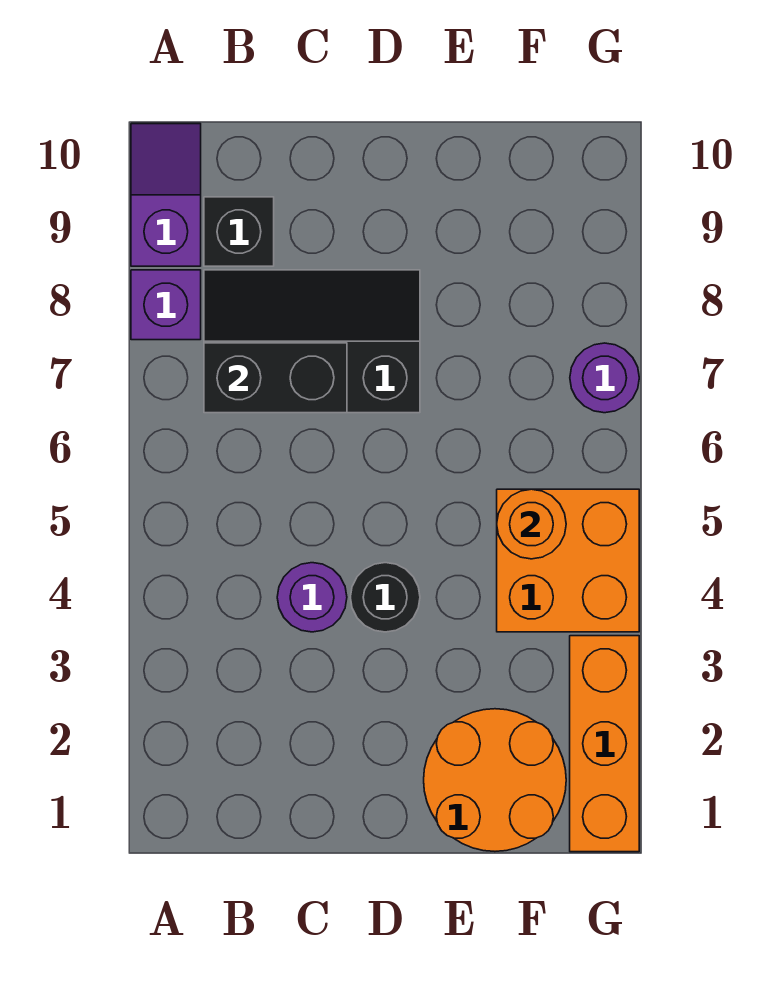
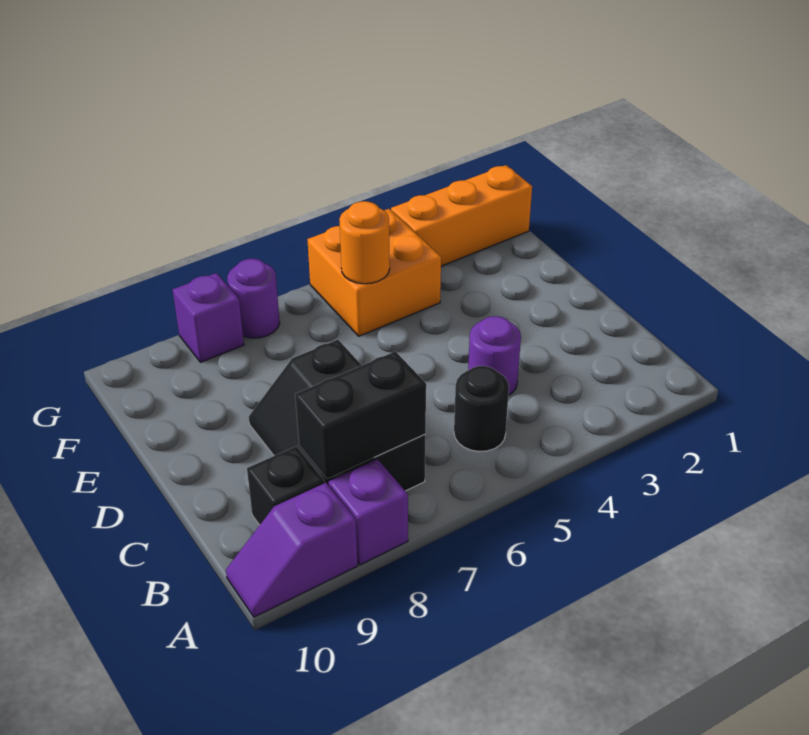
black 1x2 brick [204,343,347,413] -> black 1x2 brick turned to [295,351,426,479]
black 1x1 round brick [350,563,420,632] -> black 1x1 round brick moved to [454,366,509,452]
orange 2x2 round brick [424,709,566,851] -> none
none -> purple 1x1 brick [173,273,244,362]

